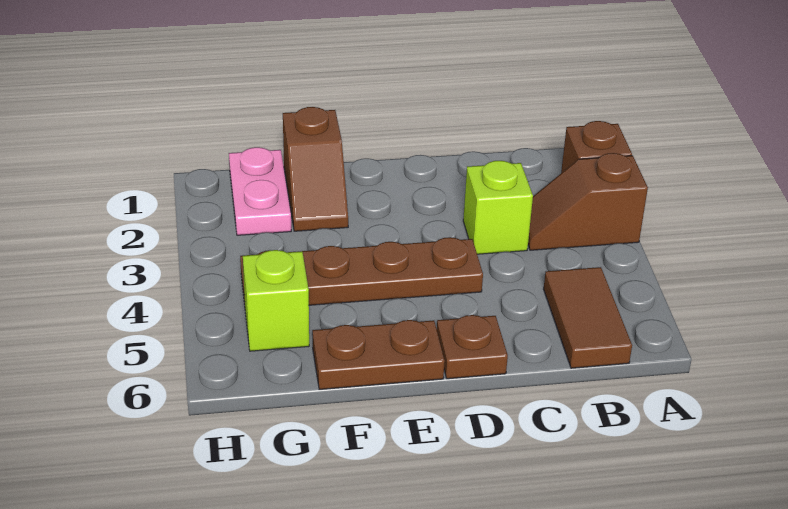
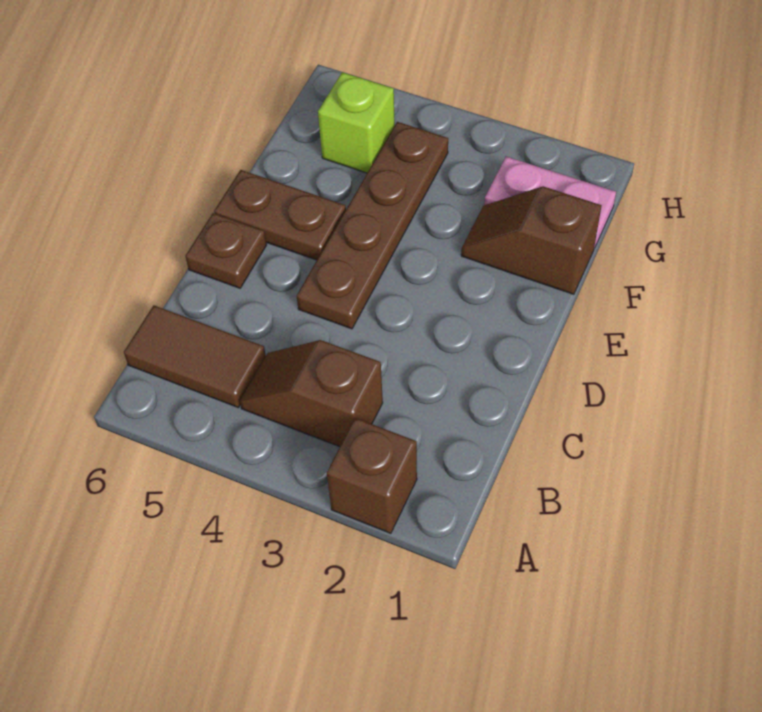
brown 1x2 slope [528,153,648,250] -> brown 1x2 slope turned to [240,340,383,447]
lime 1x1 brick [463,161,533,254] -> none
brown 1x2 plate [312,320,445,389] -> brown 1x2 plate turned to [214,170,346,260]

